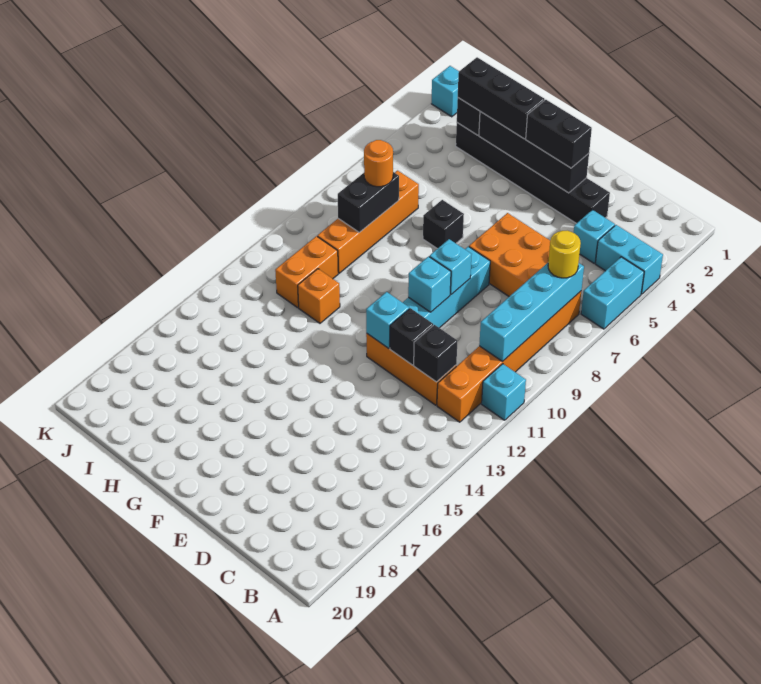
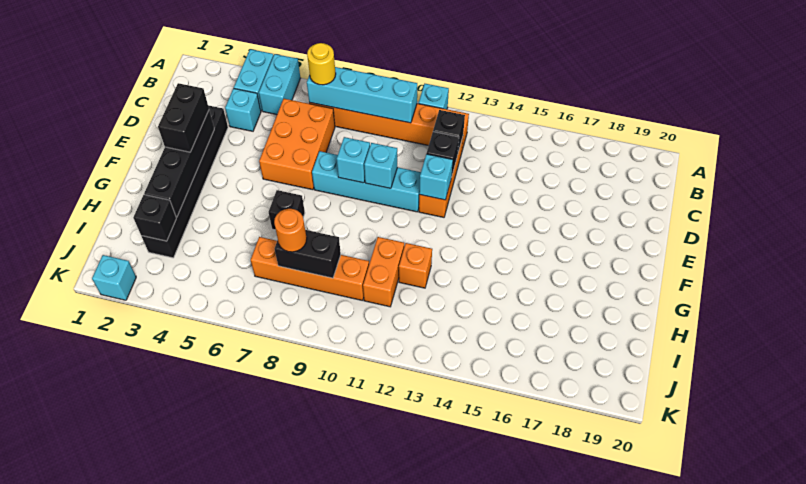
cyan 1x2 brick [581,257,644,329] -> cyan 1x2 brick turned to [259,54,300,115]
black 1x3 brick [458,57,545,139] -> none
orange 1x2 brick [275,236,338,308] -> orange 1x2 brick turned to [363,237,404,307]

